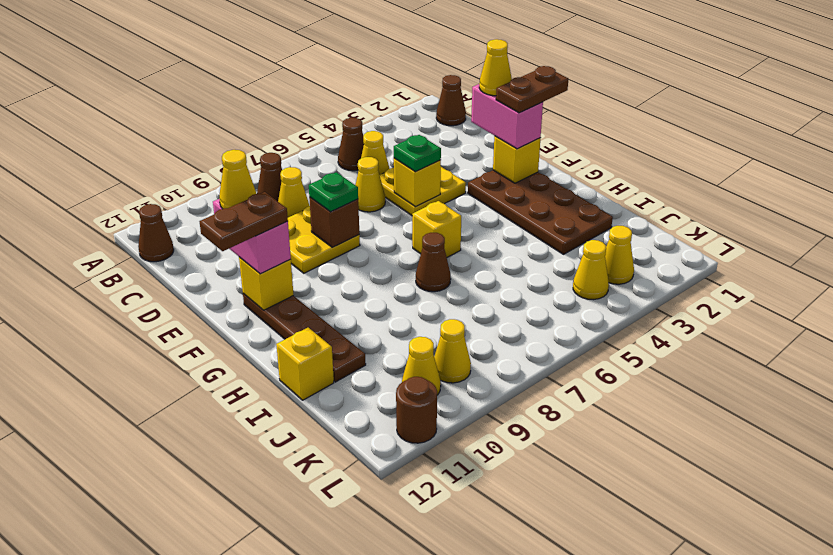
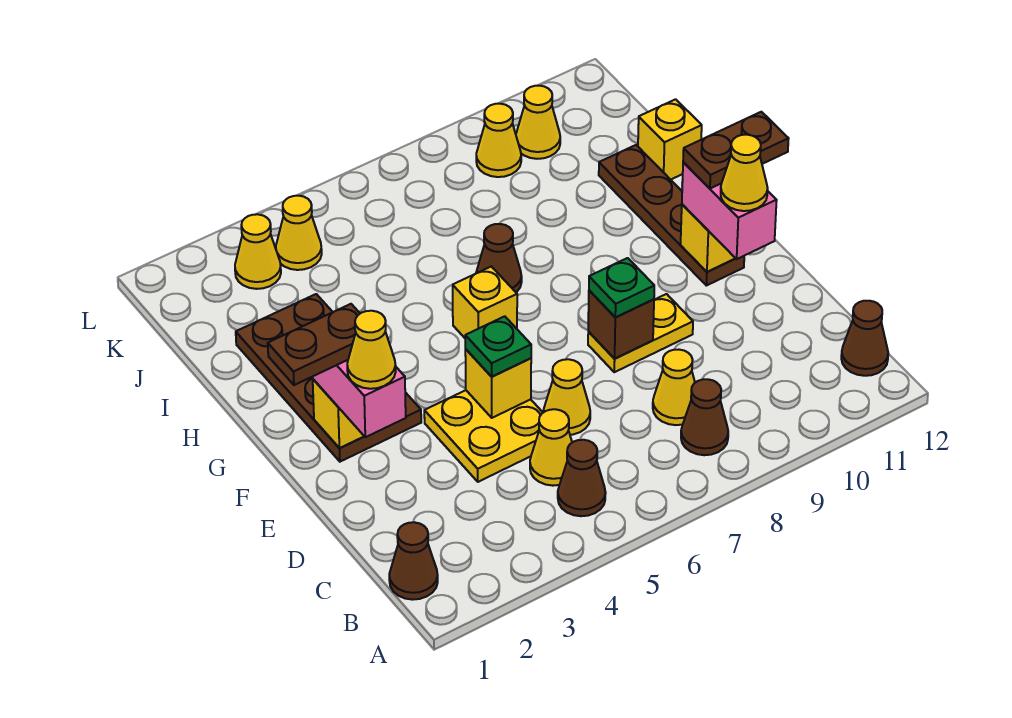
yellow 2x2 plate [288,206,360,273] -> yellow 1x2 plate [588,294,693,372]
brown 1x1 round brick [396,377,437,443] -> none

